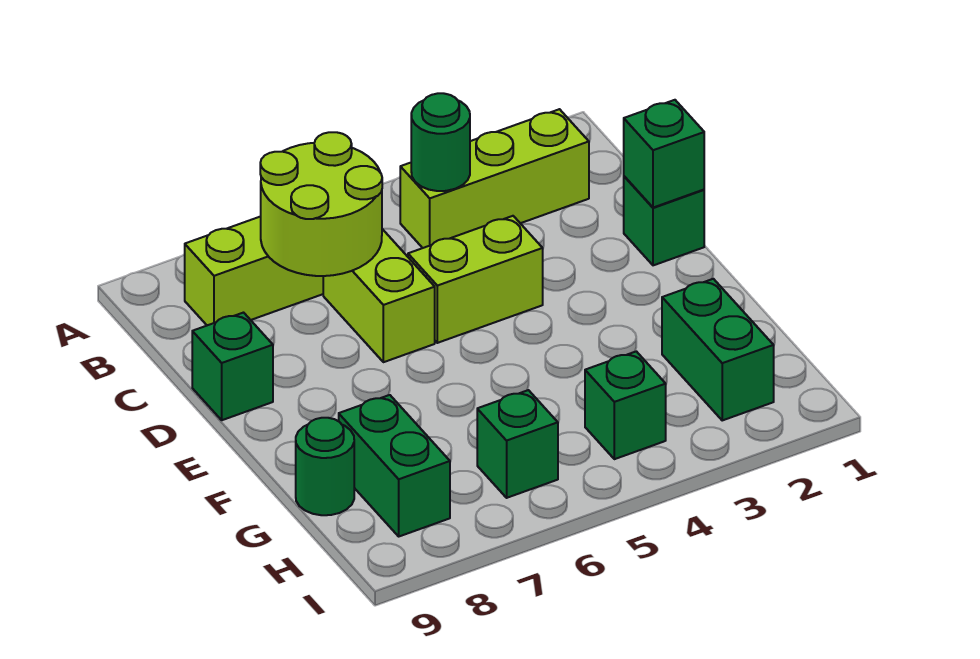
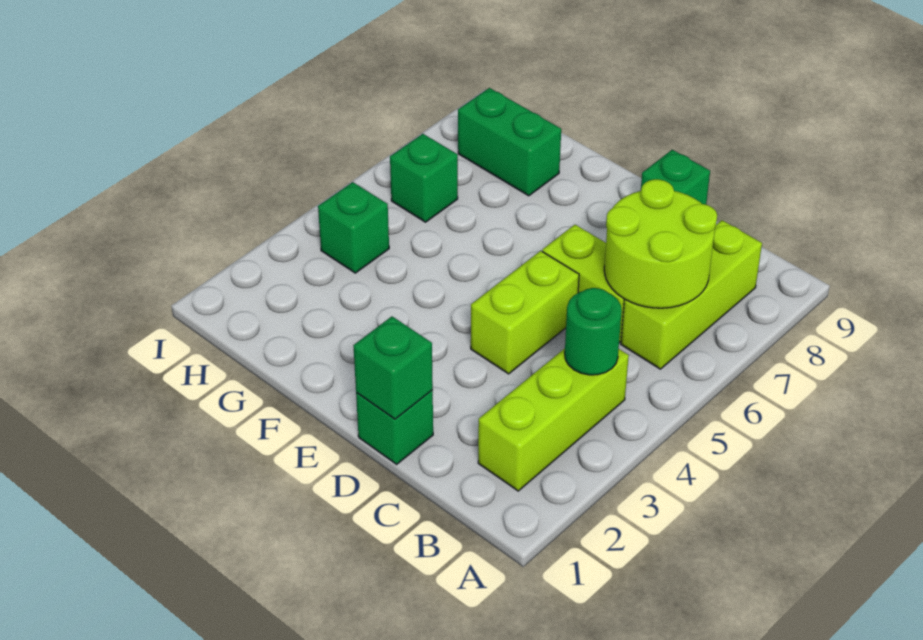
green 1x2 brick [662,279,774,420] -> none
green 1x1 round brick [296,418,354,515] -> none

